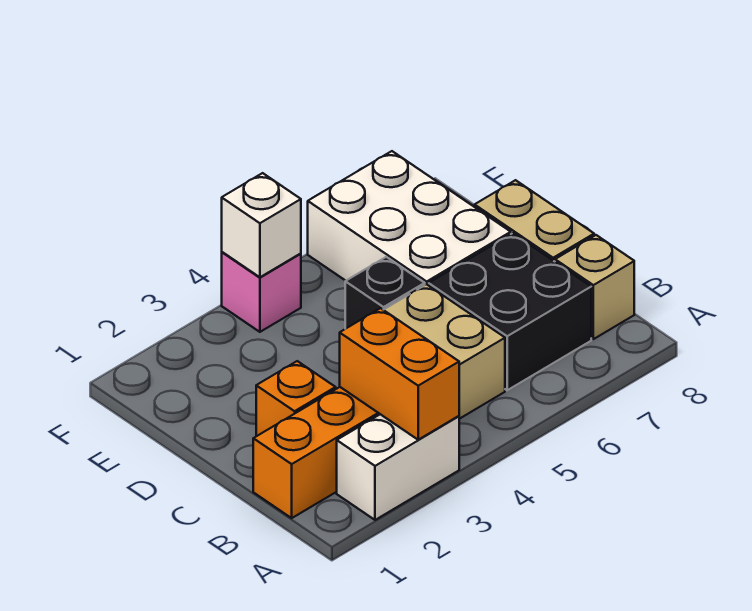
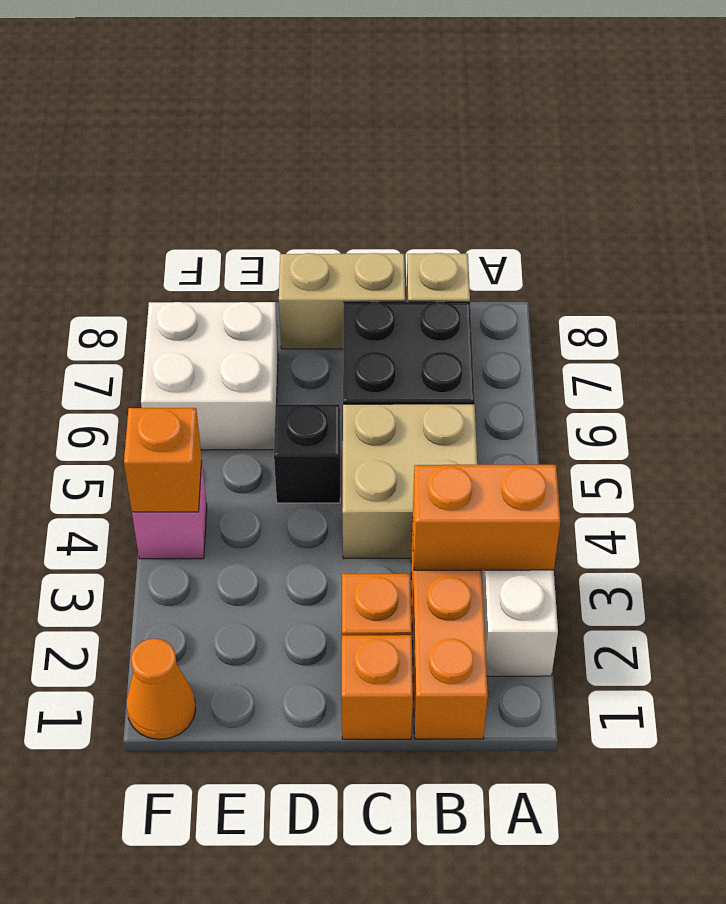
none -> orange 1x1 brick [342,635,413,739]
white 2x3 brick [308,151,511,285] -> white 2x2 brick [141,302,278,450]
none -> orange 1x1 cone [126,639,196,740]
white 1x1 brick [222,173,301,277] -> orange 1x1 brick [124,408,202,512]

